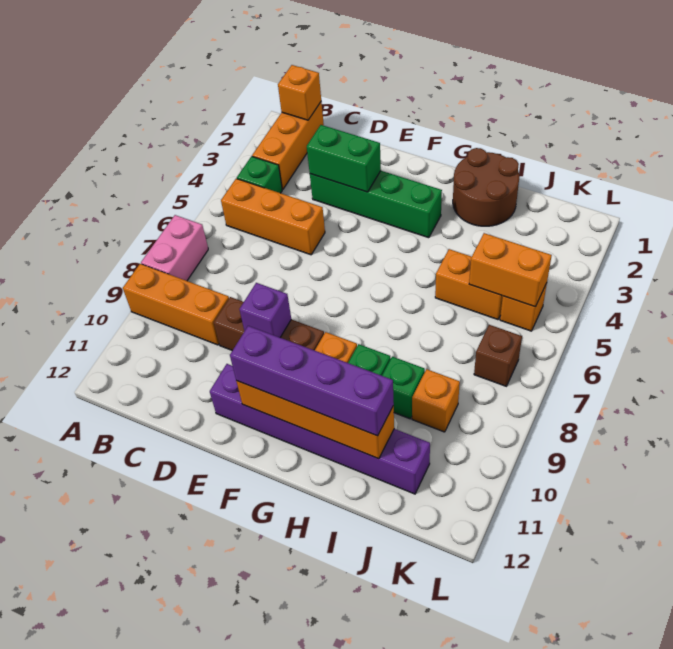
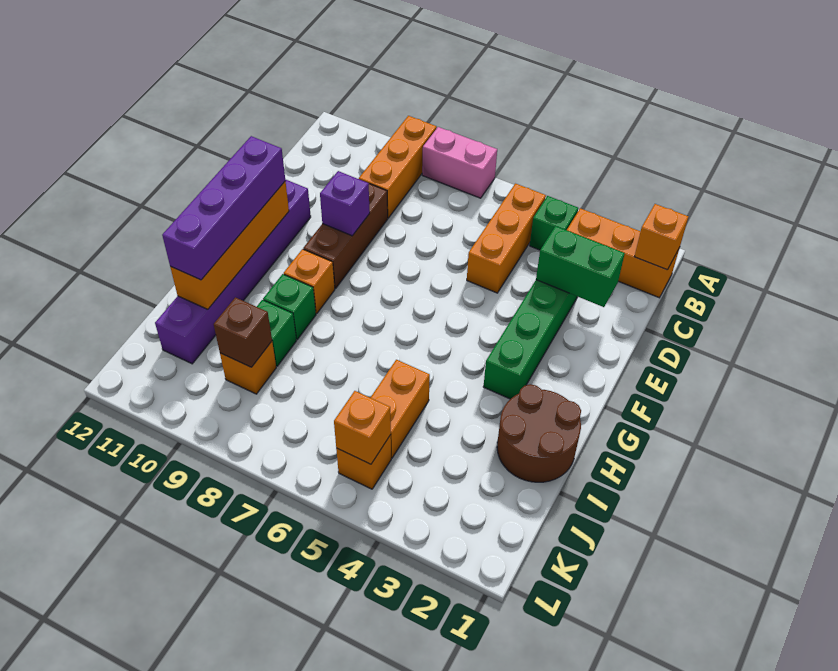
green 1x2 brick [307,125,381,192] -> green 1x2 brick turned to [536,226,625,307]
orange 1x2 brick [469,233,552,307] -> orange 1x1 brick [334,391,391,464]
brown 1x1 brick [474,325,522,386] -> brown 1x1 brick moved to [214,297,272,367]

